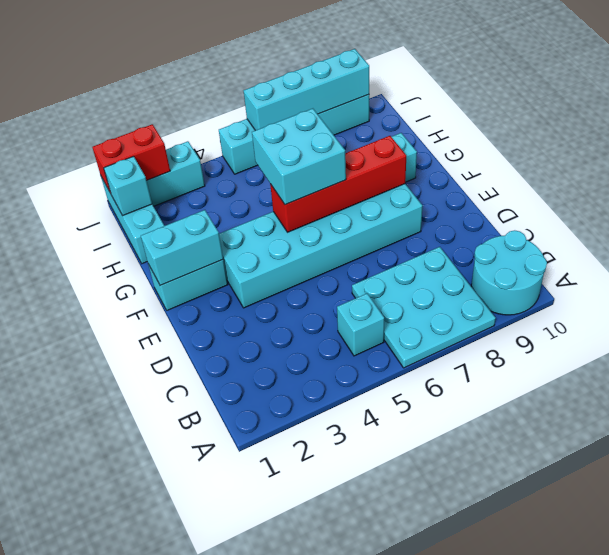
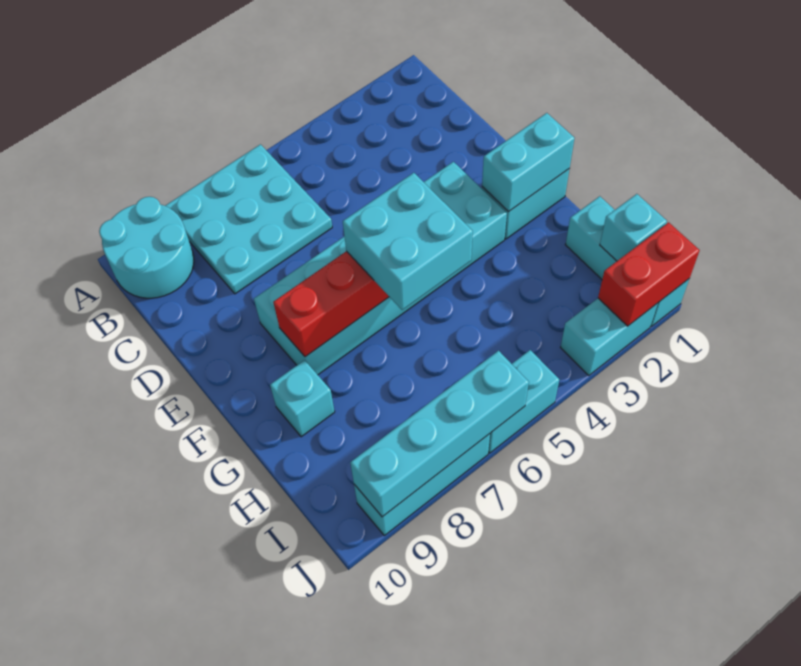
cyan 1x1 brick [337,294,384,356] -> none

